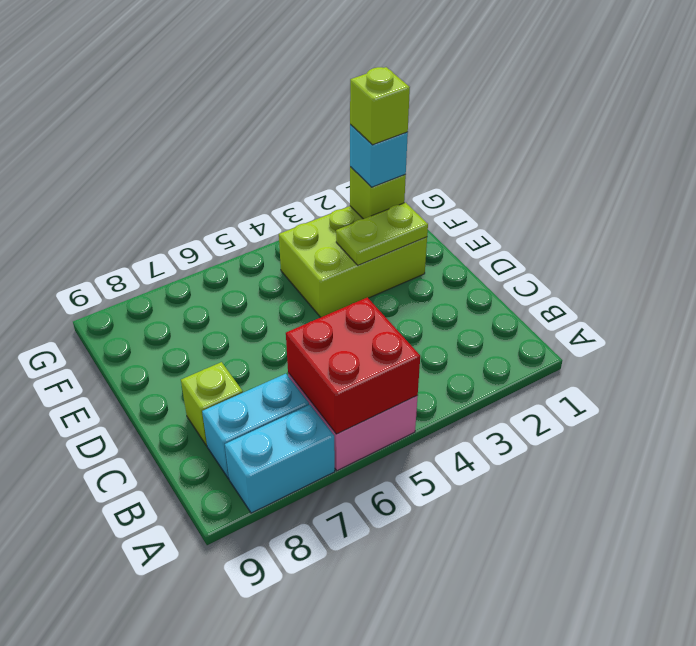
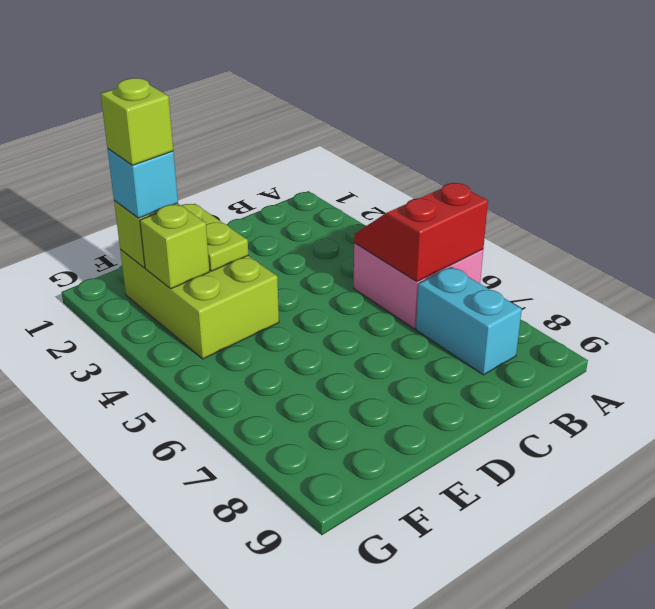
red 2x2 brick [286,297,420,434] -> red 2x2 slope [354,183,488,282]
cyan 1x2 brick [225,405,335,513] -> none
lime 1x1 brick [181,362,243,446] -> lime 1x1 brick moved to [140,205,209,289]

